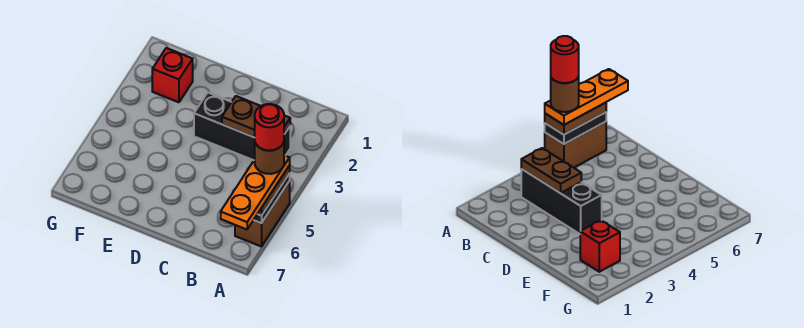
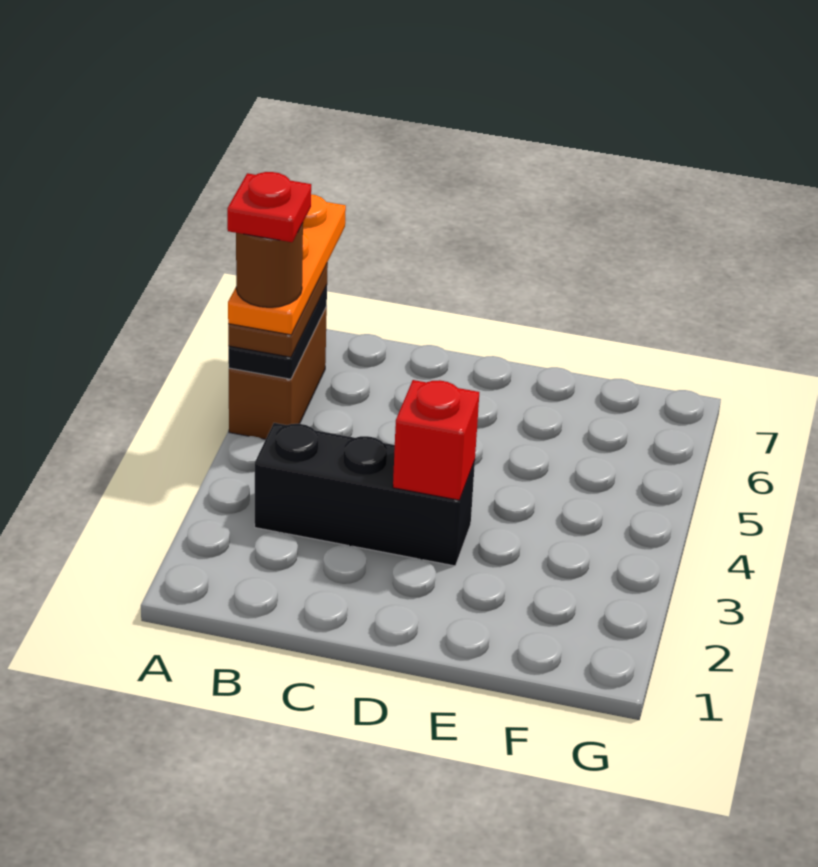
red 1x1 round brick [254,104,284,150] -> red 1x1 plate [227,172,311,242]
brown 1x2 plate [222,96,290,137] -> none
red 1x1 brick [152,48,193,102] -> red 1x1 brick moved to [393,380,479,500]

